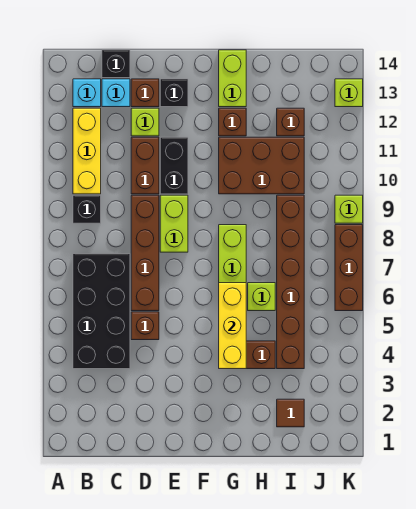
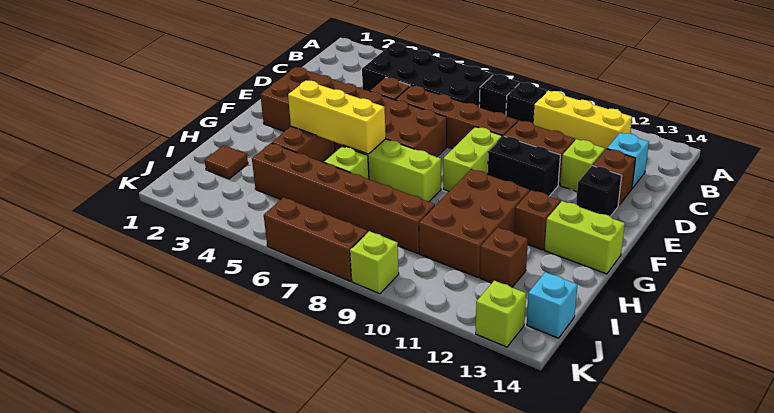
cyan 1x1 brick [73,79,101,107] -> cyan 1x1 brick moved to [527,272,577,338]
black 1x1 brick [102,50,130,78] -> black 1x1 brick moved to [479,74,519,115]
none -> brown 2x6 brick [260,67,447,157]
lime 1x2 brick [160,195,188,252] -> lime 1x2 brick turned to [443,127,502,191]

